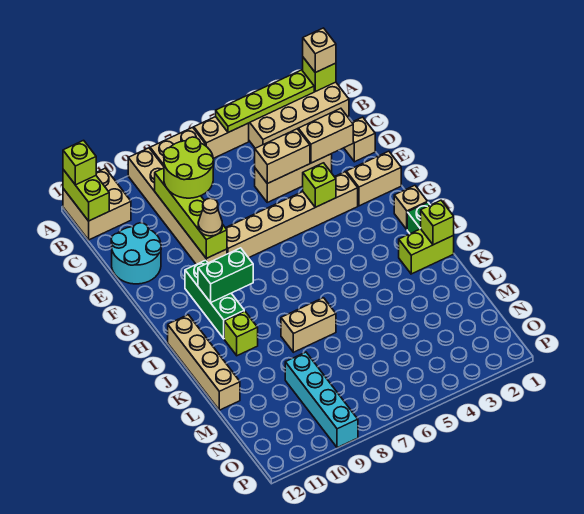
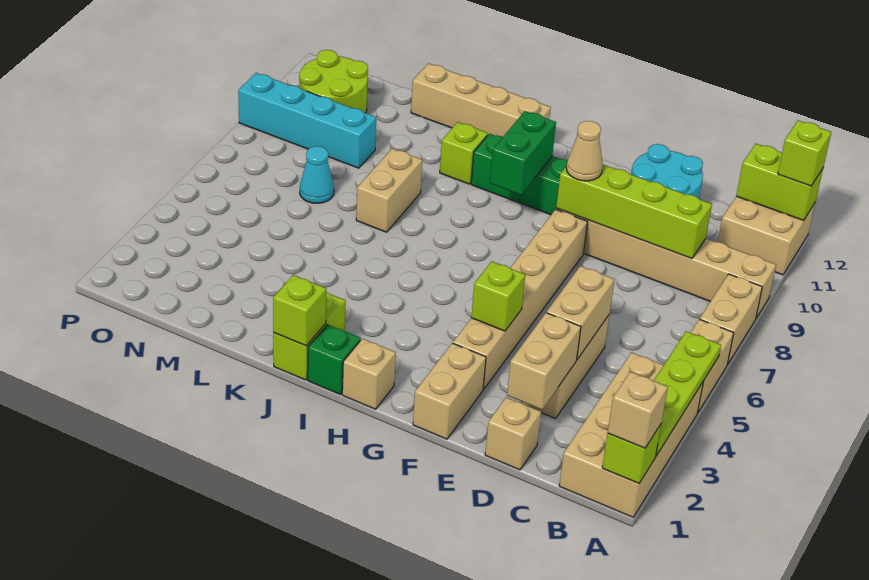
lime 2x2 round brick [164,137,214,198] -> lime 2x2 round brick moved to [299,50,368,113]
none -> cyan 1x1 cone [300,146,334,203]

